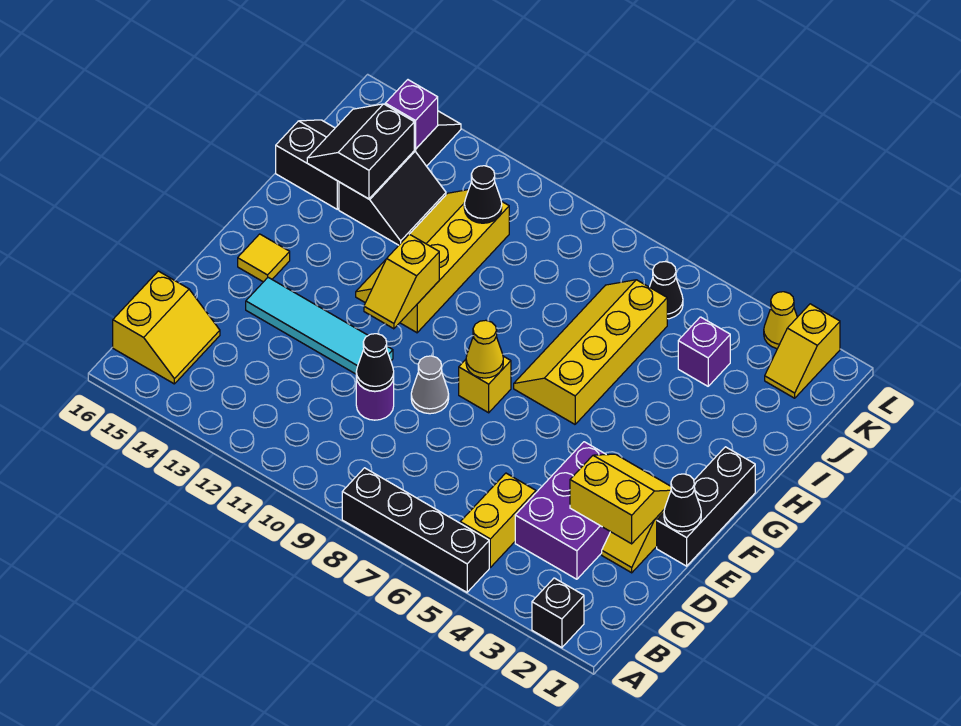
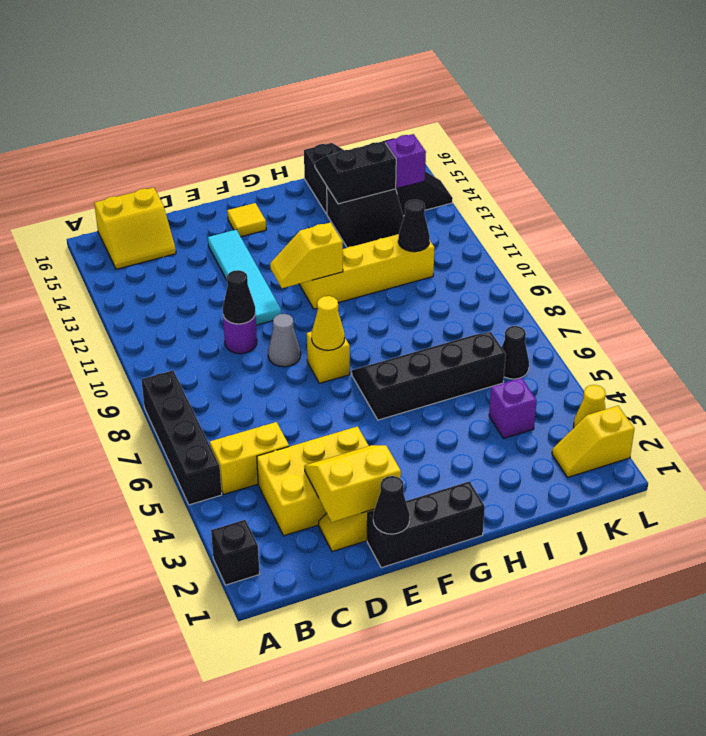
purple 2x3 brick [515,442,610,579] -> yellow 2x3 brick [257,426,369,536]
yellow 2x2 slope [570,454,671,544] -> yellow 2x2 slope turned to [304,445,401,522]
yellow 2x4 slope [514,280,667,424] -> black 2x4 slope [352,332,506,420]

